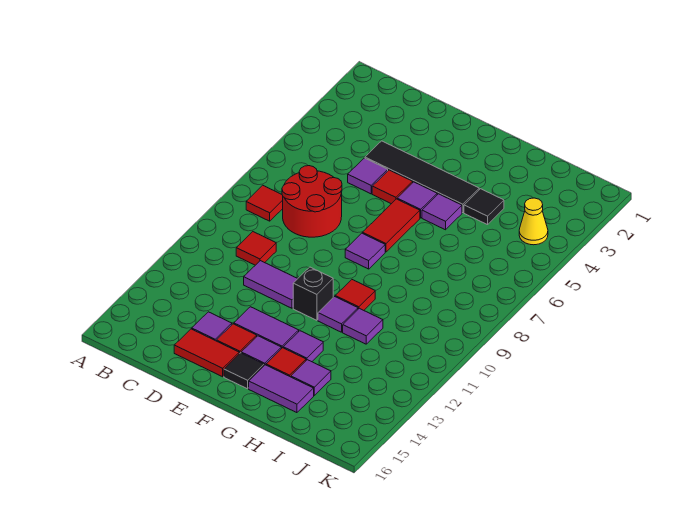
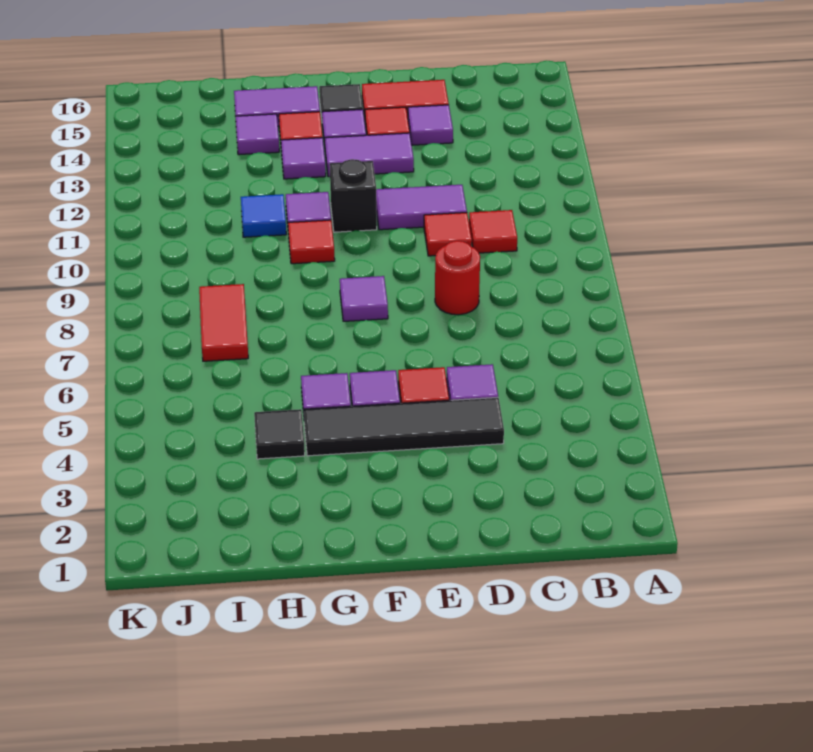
red 1x1 tile [246,185,283,221] -> red 1x1 tile moved to [424,213,472,256]
red 2x2 round brick [282,166,342,237] -> red 1x1 round brick [435,241,480,315]
red 1x2 tile [363,199,420,252] -> red 1x2 tile moved to [199,284,248,361]
purple 1x1 tile [343,308,383,344] -> blue 1x1 tile [241,194,286,237]
yellow 1x1 cone [519,198,548,245] -> none

